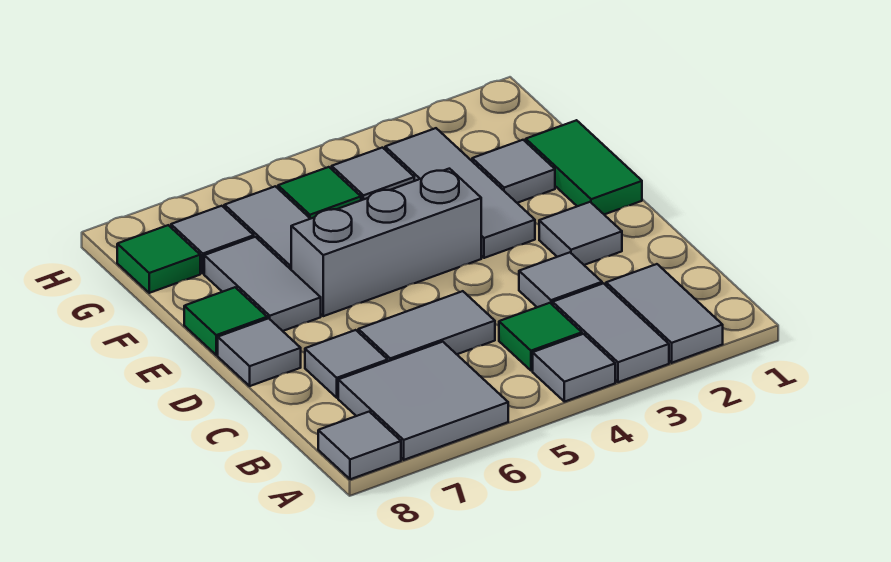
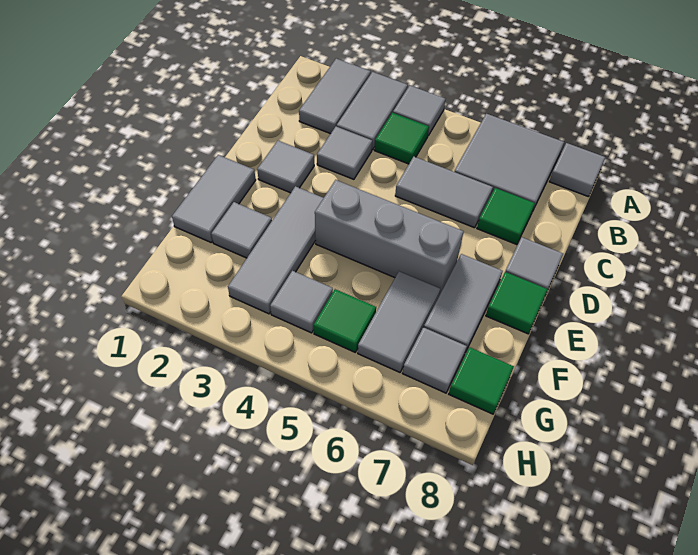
grey 1x1 tile [305,330,388,398] -> green 1x1 tile [477,188,535,245]
green 1x2 tile [526,120,642,214] -> grey 1x2 tile [172,155,256,242]

